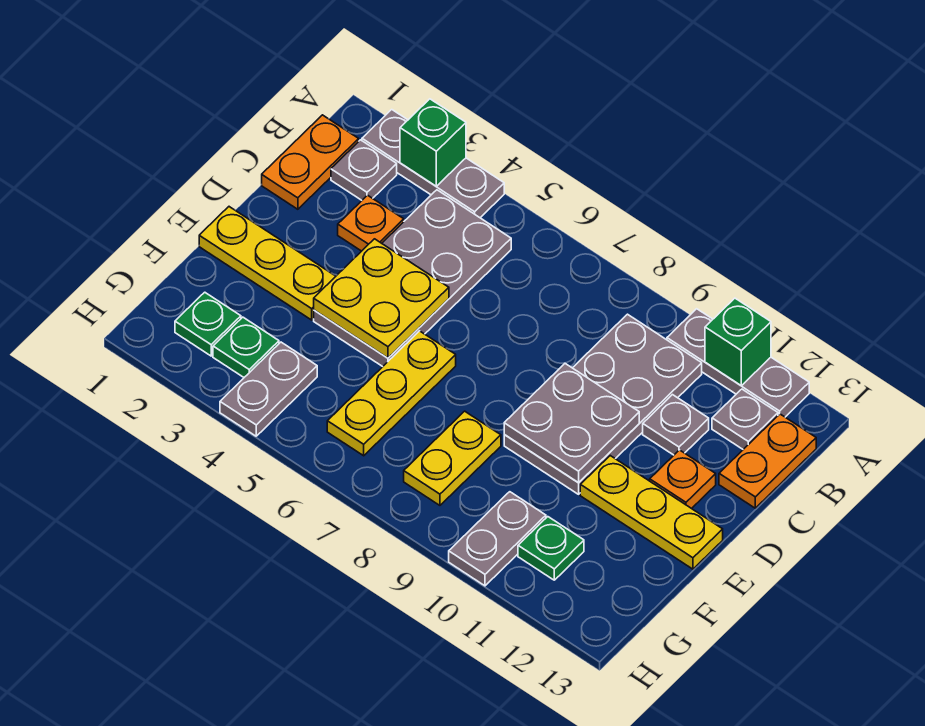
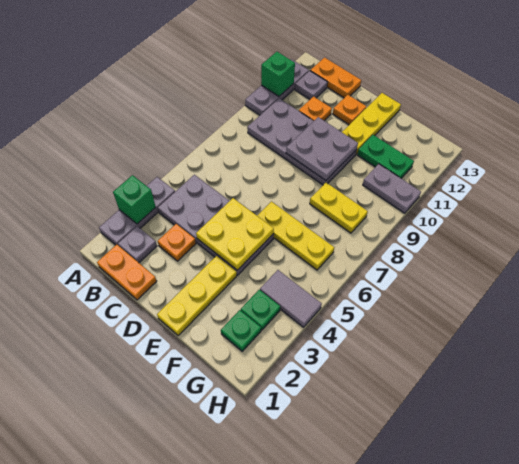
grey 1x1 plate [643,395,709,455] -> orange 1x1 plate [299,96,332,121]
grey 1x2 plate [220,342,317,436] -> grey 1x2 tile [260,270,322,327]
green 1x1 plate [518,517,584,580] -> green 1x2 plate [357,135,414,178]

